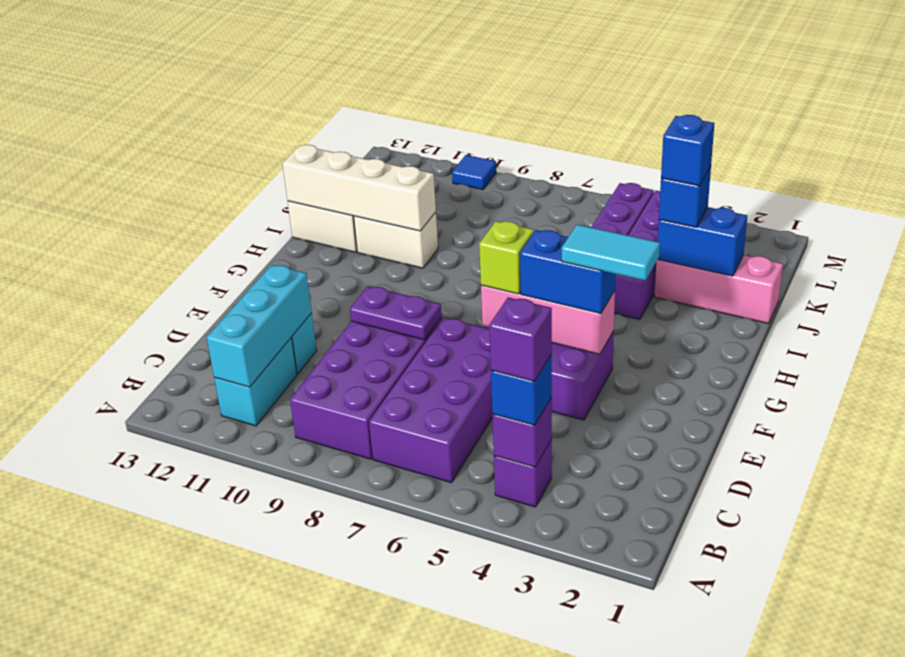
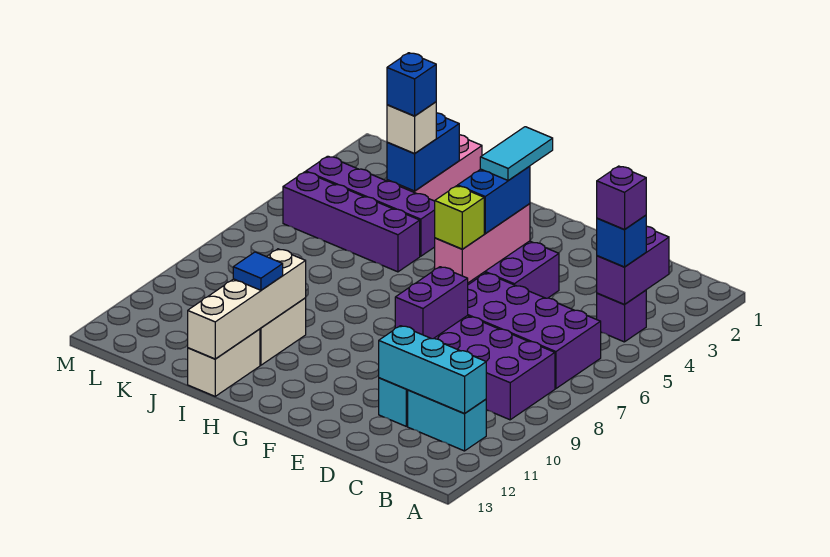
purple 1x1 brick [492,398,552,467] -> purple 1x2 brick [597,226,669,305]
purple 1x2 plate [350,286,441,340] -> purple 1x2 brick [395,267,468,339]
blue 1x1 brick [659,167,711,227] -> white 1x1 brick [387,102,436,154]
blue 1x1 tile [452,155,496,190] -> blue 1x1 tile moved to [233,252,283,290]

